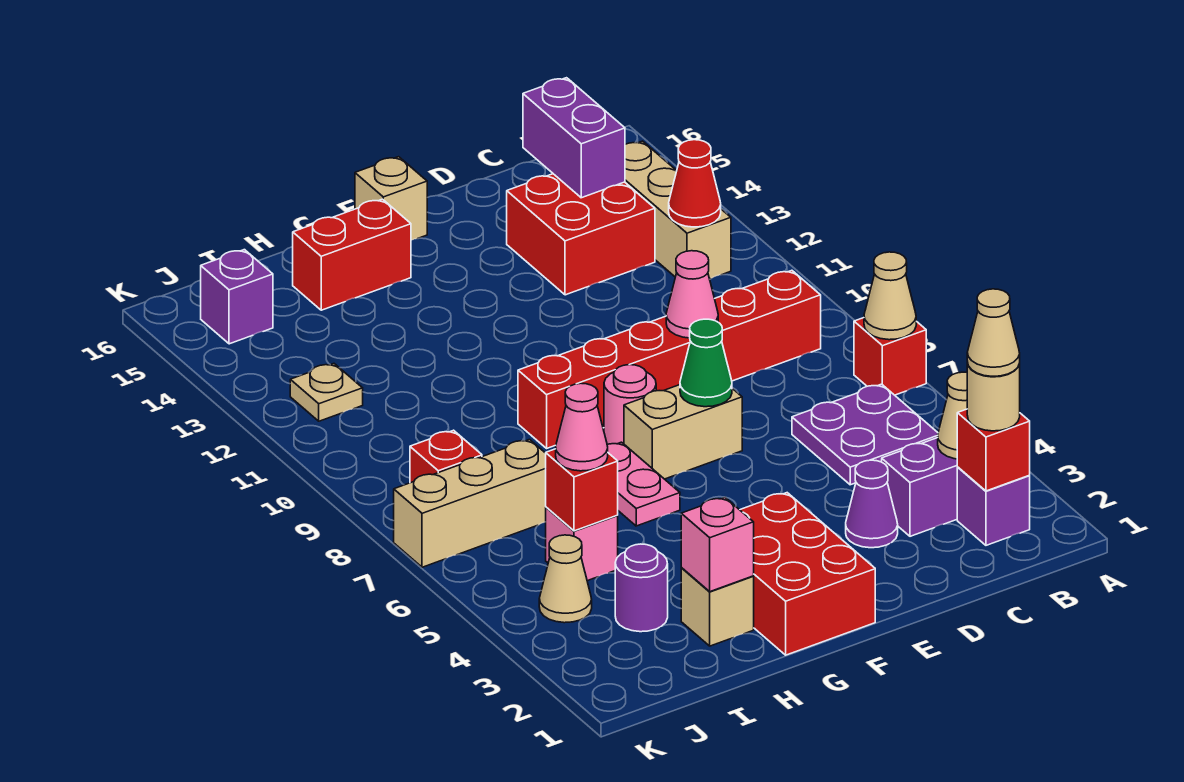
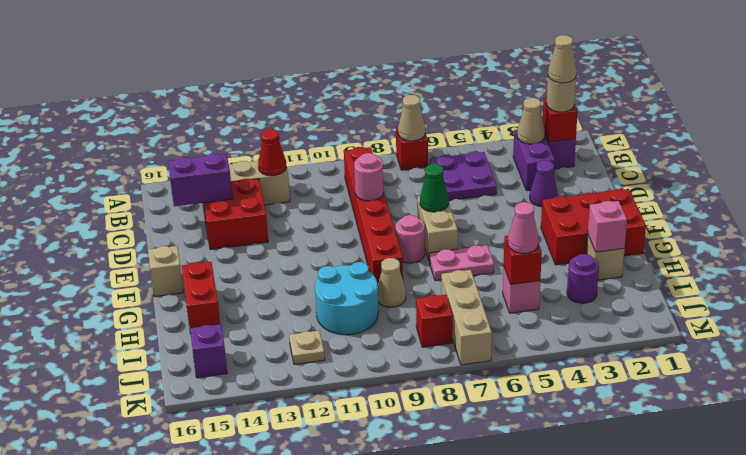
pink 1x1 cone [666,251,718,338] -> pink 1x1 round brick [354,153,384,201]
none -> cyan 2x2 round brick [315,262,378,335]
tan 1x1 cone [539,535,592,623] -> tan 1x1 cone moved to [378,258,406,307]

